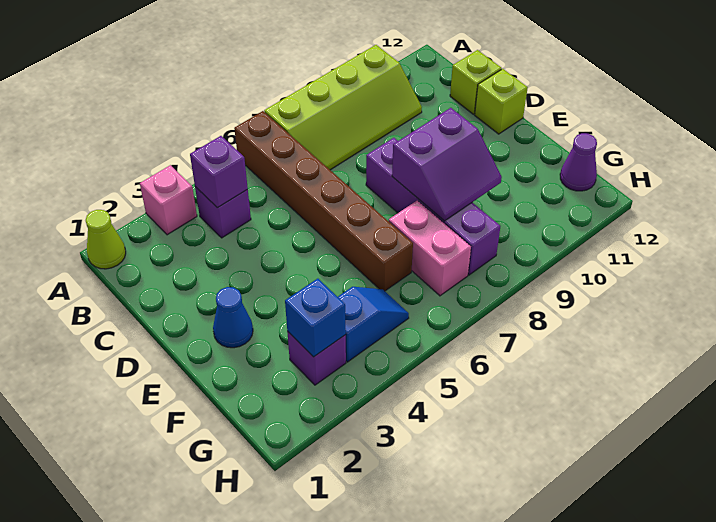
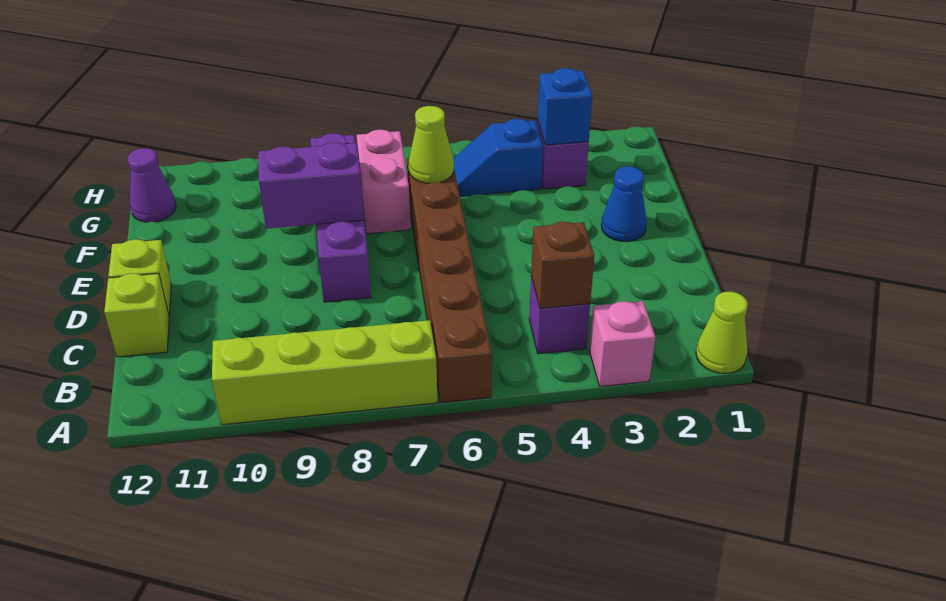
purple 1x1 brick [190,136,248,208] -> brown 1x1 brick [531,222,594,308]
none -> lime 1x1 cone [409,106,454,183]

